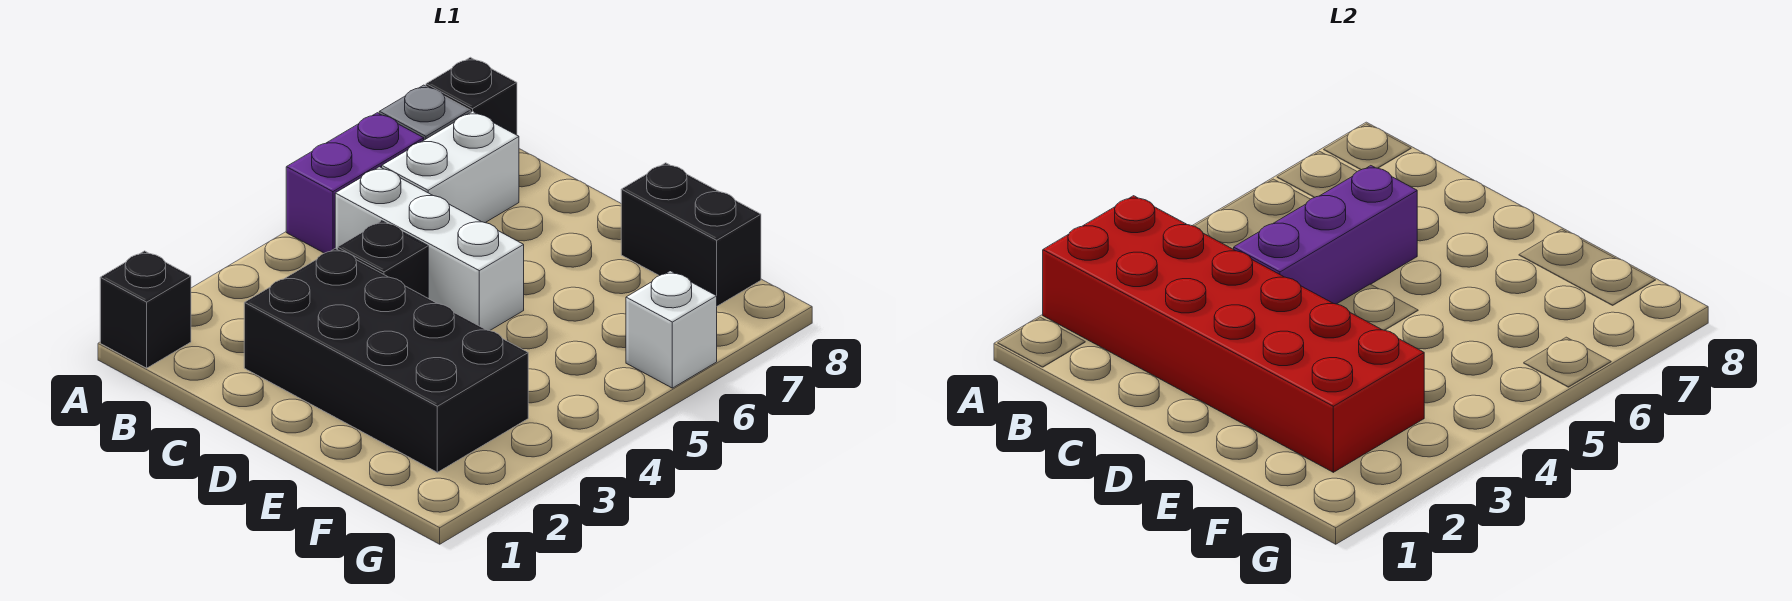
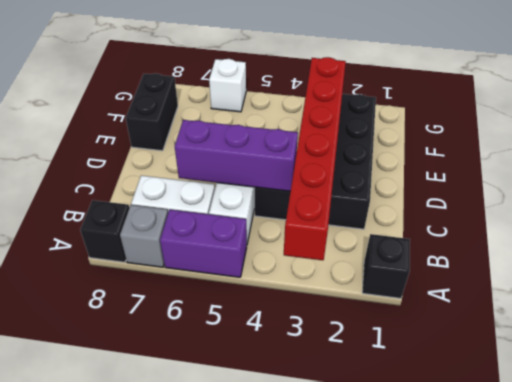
red 2x6 brick [1043,196,1424,472] -> red 1x6 brick [284,57,346,260]

